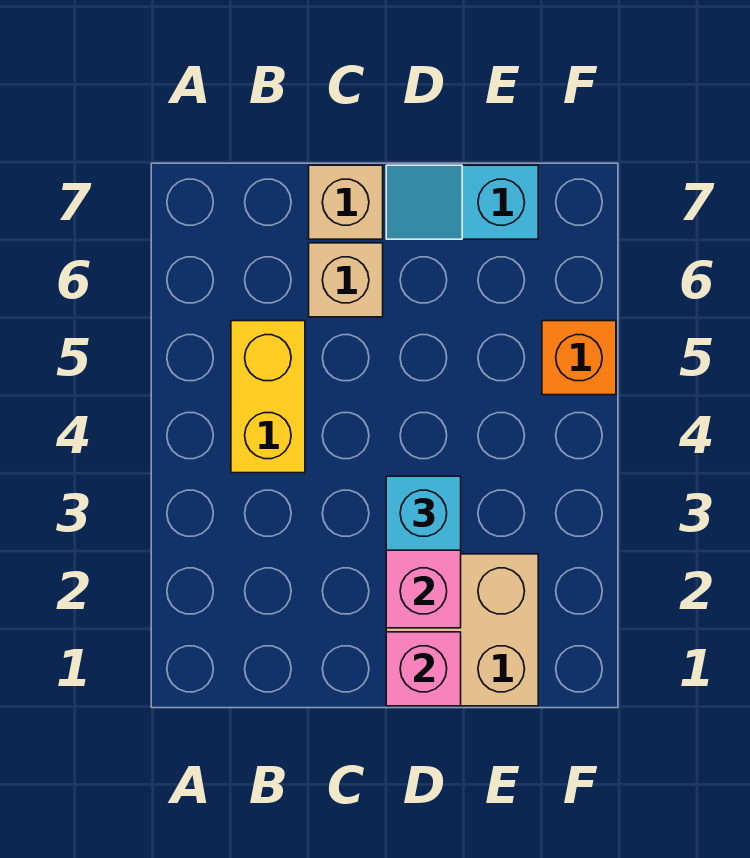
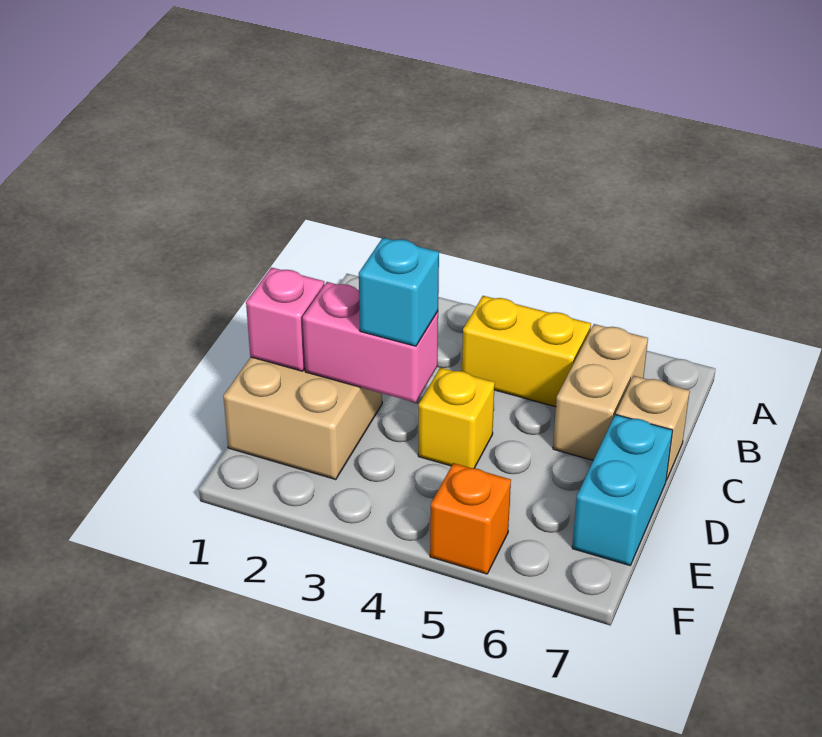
tan 1x1 brick [309,243,383,317] -> tan 1x2 brick [553,324,648,460]
none -> yellow 1x1 brick [418,368,495,468]
cyan 1x2 slope [386,165,538,239] -> cyan 1x2 brick [572,414,673,565]

